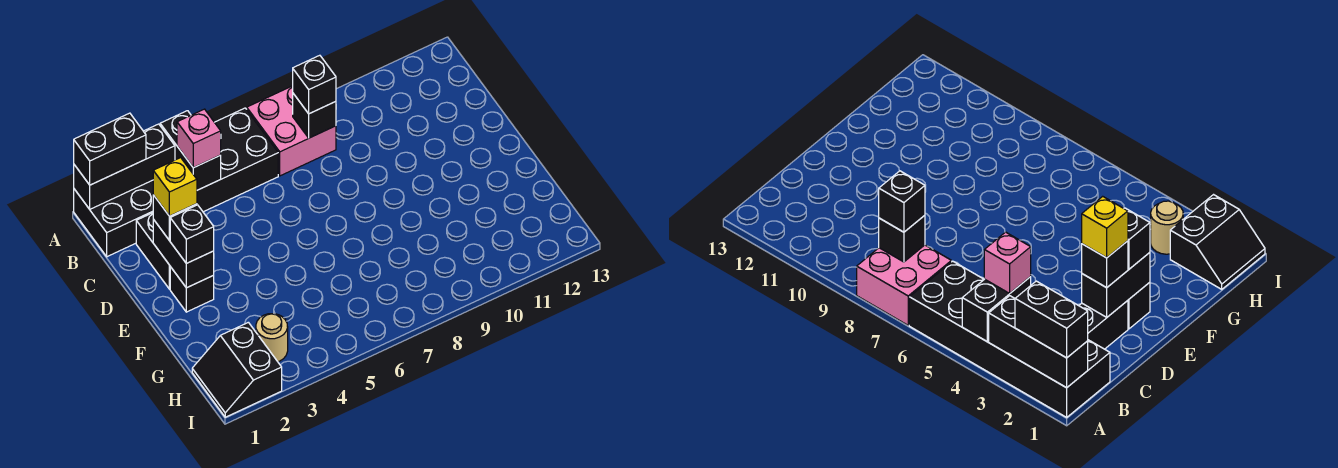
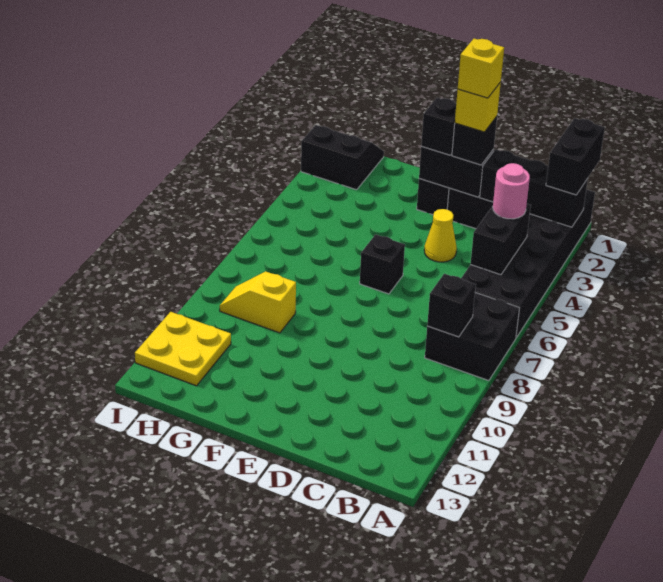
black 1x3 brick [74,124,175,209] -> black 1x3 brick turned to [480,149,588,227]
black 1x2 brick [160,111,221,190] -> black 1x2 brick turned to [471,204,531,275]
pink 2x2 brick [247,86,336,176] -> black 2x2 brick [425,293,519,381]
pink 1x1 brick [177,109,221,168] -> pink 1x1 round brick [493,163,530,219]
black 1x1 brick [293,55,336,114] -> black 1x1 brick moved to [360,234,405,294]
none -> yellow 1x1 brick [458,39,504,98]
none -> yellow 1x1 cone [424,209,457,262]
none -> yellow 1x2 slope [220,271,296,333]
tan 1x1 round brick [256,314,288,362] -> none
none -> yellow 2x2 plate [135,312,231,386]

